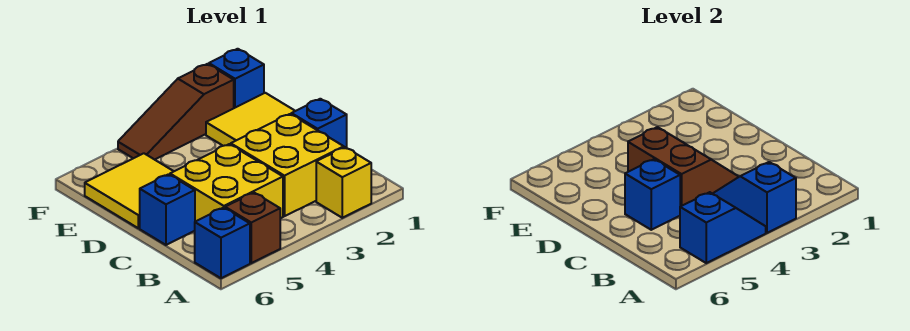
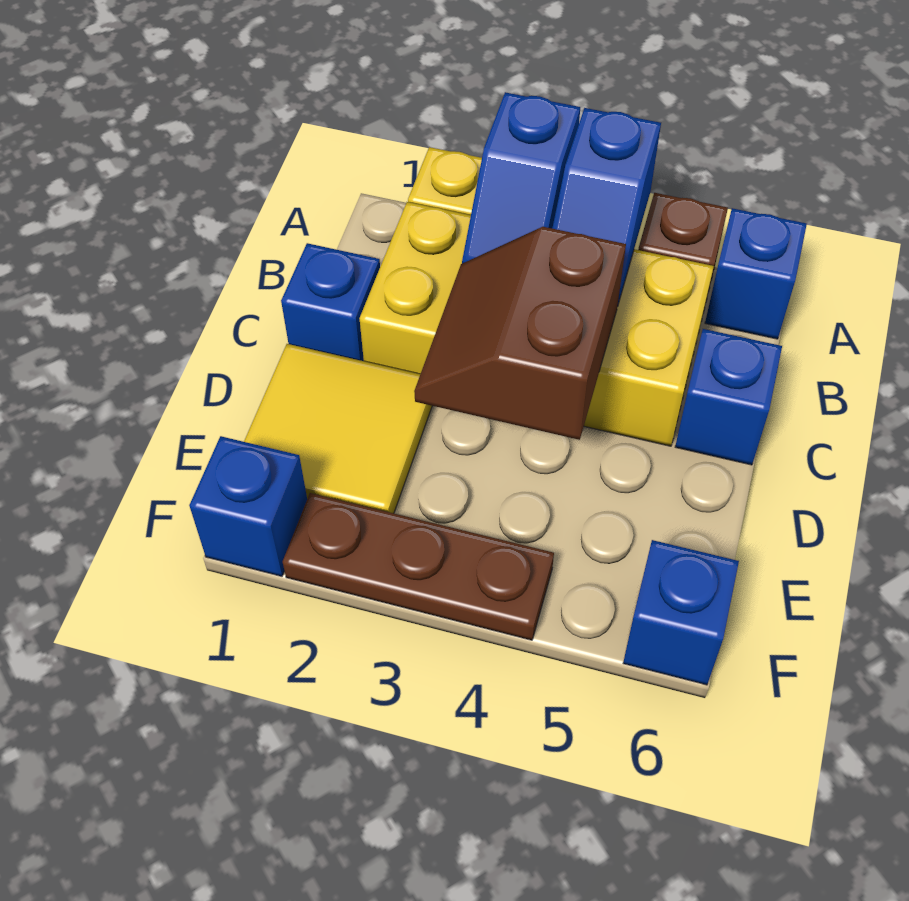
blue 1x2 slope [680,192,766,263] -> blue 1x2 slope turned to [552,108,661,306]
blue 1x1 brick [625,159,680,230] -> blue 1x1 brick moved to [623,540,739,685]
yellow 2x2 tile [85,153,174,228] -> none
brown 1x3 slope [118,64,234,160] -> brown 1x3 plate [283,493,554,640]

